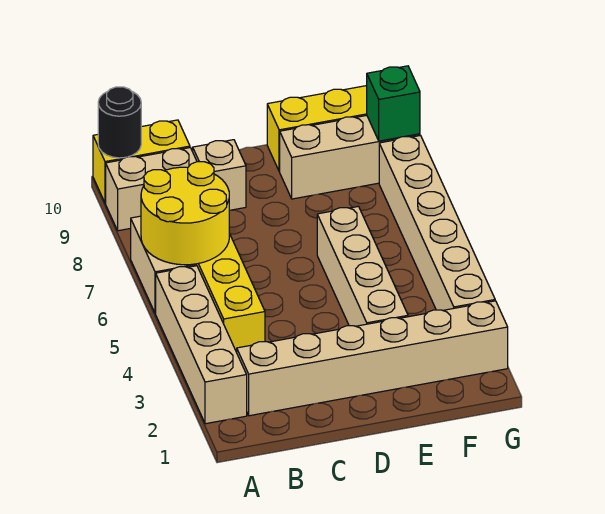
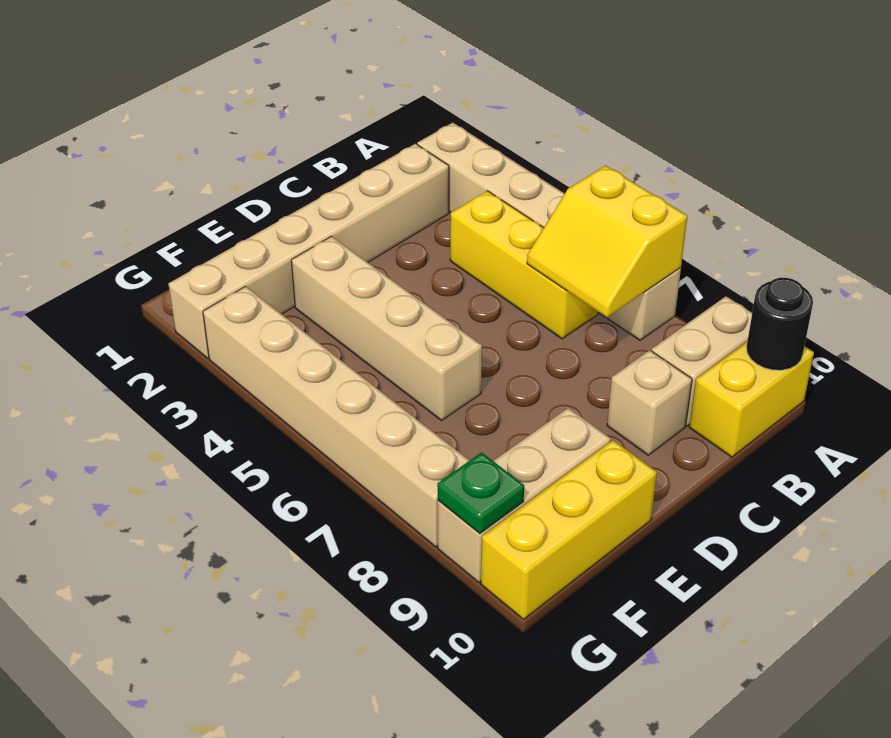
yellow 2x2 round brick [141,162,229,265] -> yellow 2x2 slope [527,165,688,318]
green 1x1 brick [367,66,420,141] -> green 1x1 plate [437,452,524,534]

